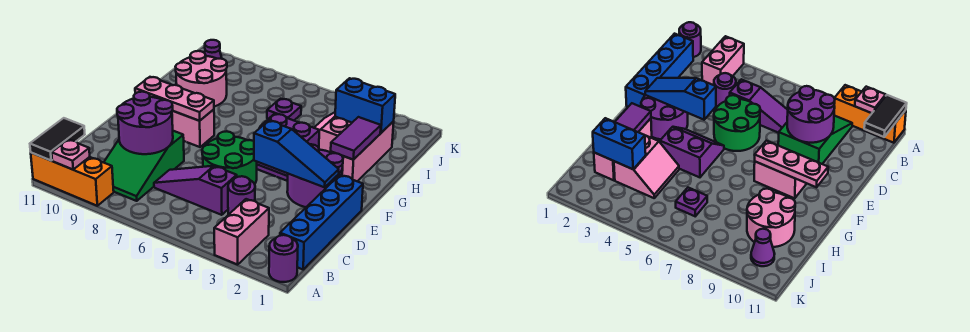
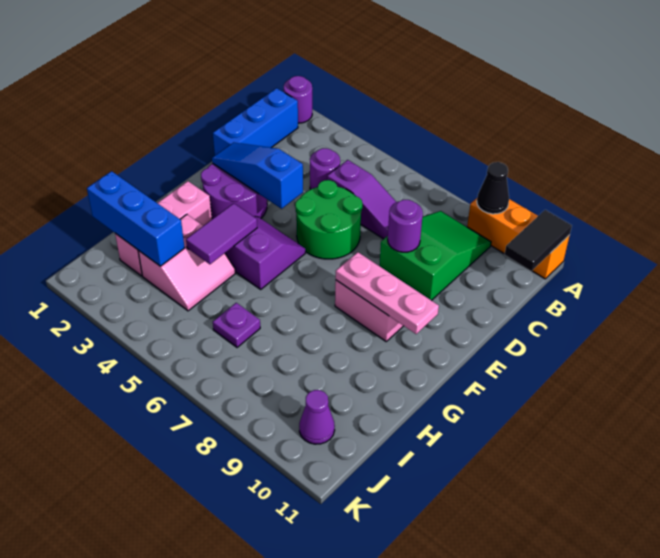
pink 1x2 brick [214,199,269,265] -> none
none -> black 1x1 cone [477,162,509,214]
pink 1x1 plate [52,140,90,170] -> none
blue 1x4 brick [280,175,363,269] -> blue 1x3 brick [213,88,298,155]
purple 2x2 round brick [117,92,173,154] -> purple 1x1 round brick [388,200,423,252]
purple 1x2 tile [331,117,381,160] -> purple 1x2 tile moved to [186,203,257,264]
pink 2x2 round brick [176,51,227,107] -> none
blue 1x2 brick [335,78,395,133] -> blue 1x3 brick [87,171,185,266]

